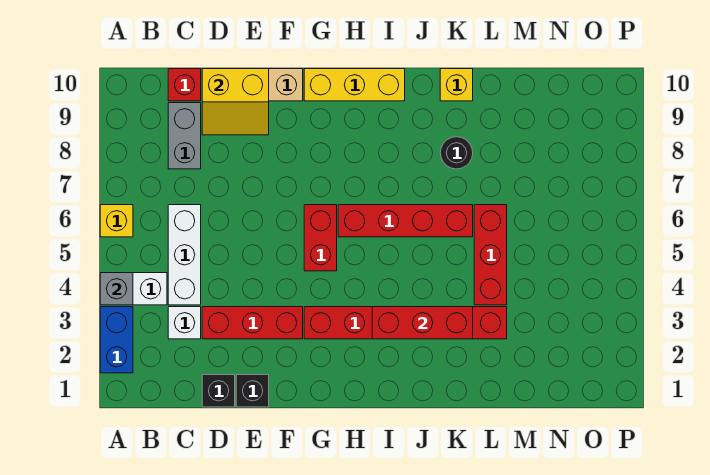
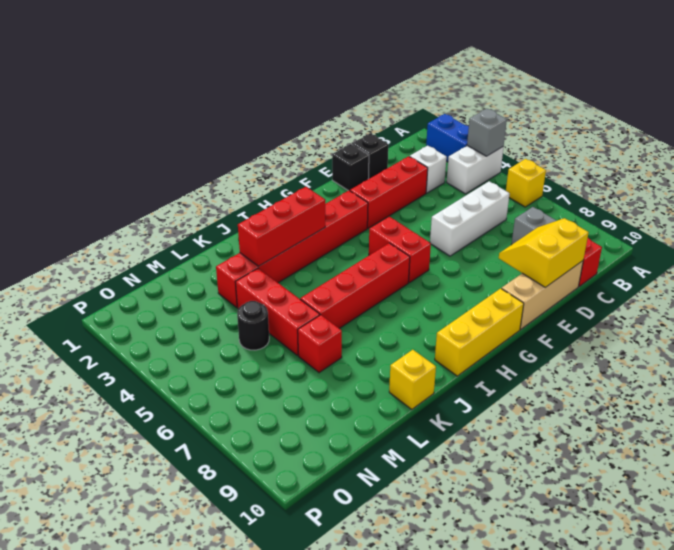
white 1x3 brick [168,205,201,305] -> white 1x3 brick turned to [430,181,510,256]
black 1x1 round brick [440,137,473,169] -> black 1x1 round brick moved to [237,301,269,350]
none -> red 1x1 brick [298,315,342,373]

